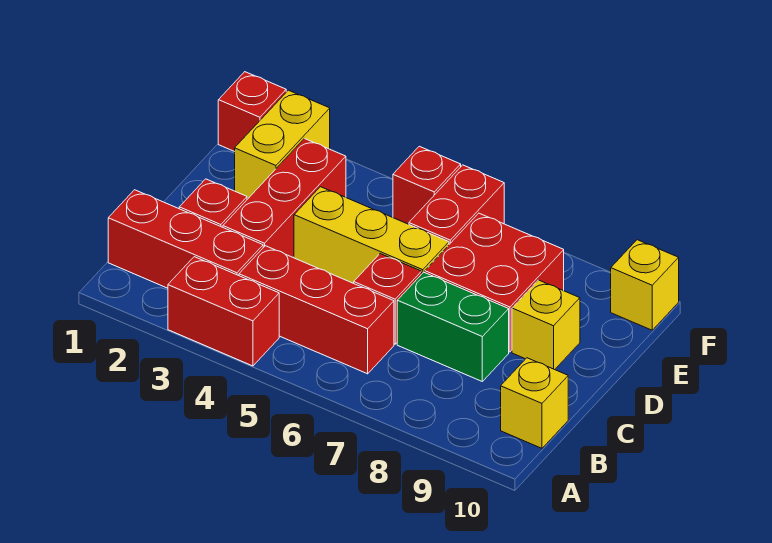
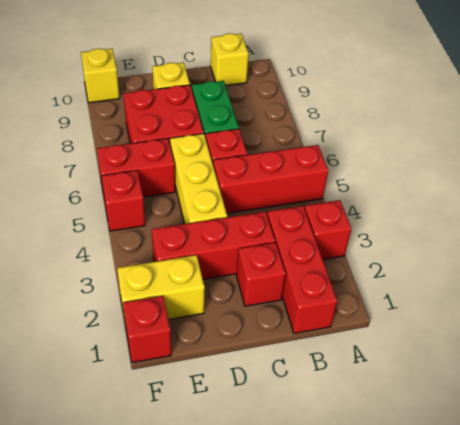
red 1x2 brick [168,257,279,366] -> red 1x1 brick [305,200,351,259]
red 1x3 brick [239,246,394,374] -> red 1x3 brick turned to [213,145,328,213]

